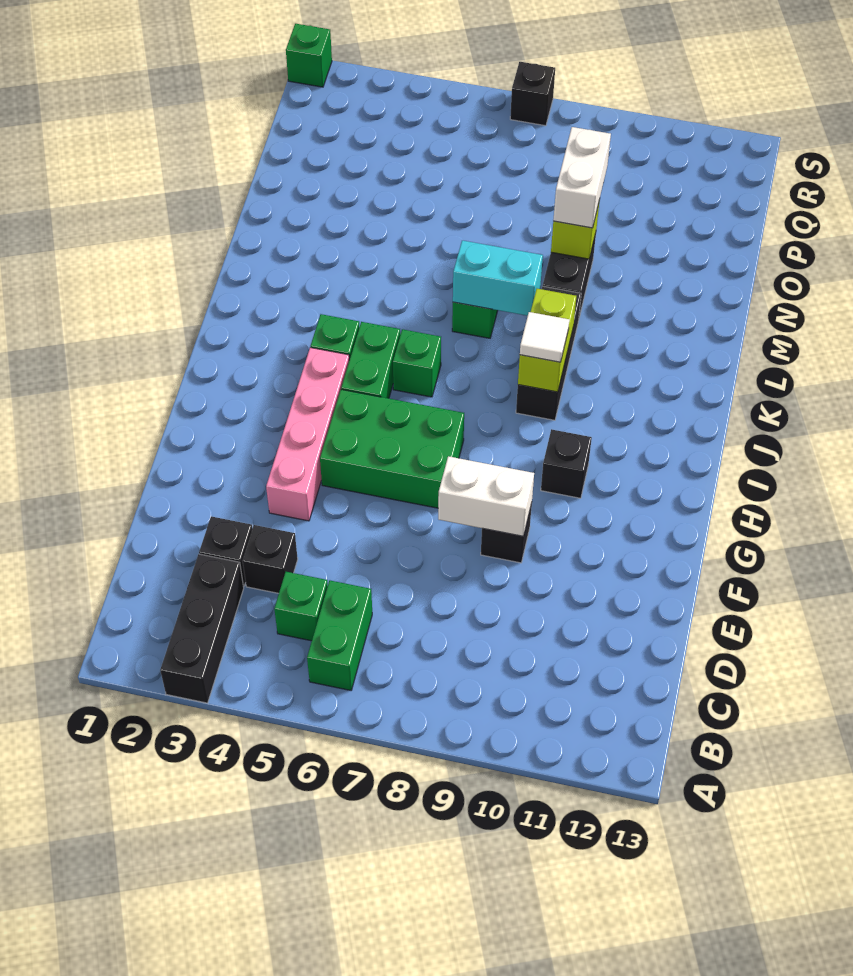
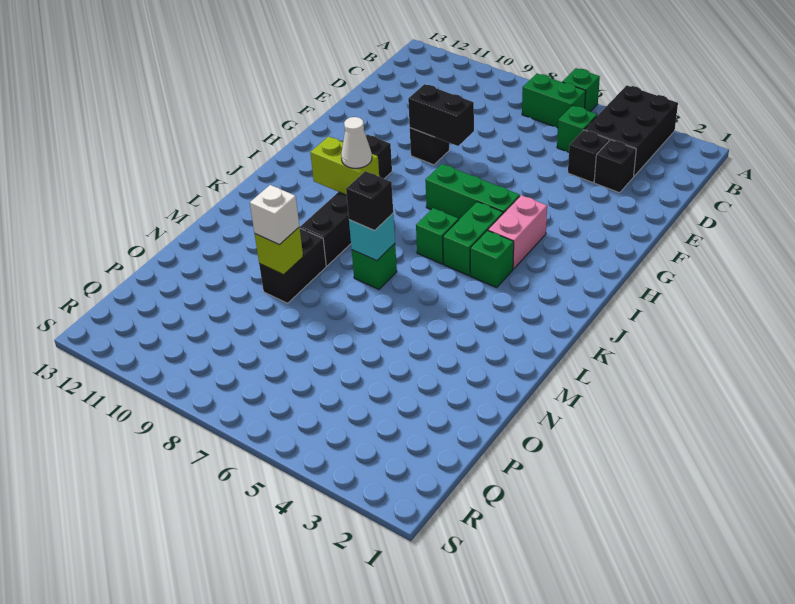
black 1x3 brick [160,554,244,703] -> black 2x3 brick [584,85,678,176]
green 1x2 brick [307,581,372,690] -> green 1x2 brick turned to [522,74,586,128]
pink 1x4 brick [266,347,349,521] -> pink 1x2 brick [488,195,547,269]
white 1x2 brick [438,456,534,536] -> black 1x2 brick [408,84,474,146]
green 2x3 brick [320,390,464,508] -> green 1x3 brick [425,164,520,219]
lime 1x2 brick [518,289,576,392] -> lime 1x2 brick turned to [310,137,379,195]
white 1x1 tile [520,312,569,362] -> white 1x1 cone [341,117,372,168]
cyan 1x2 brick [453,240,543,316] -> cyan 1x1 brick [349,214,395,261]
white 1x2 brick [553,127,611,228] -> white 1x1 brick [250,185,299,245]
green 1x1 brick [286,24,332,87] -> green 1x1 brick moved to [562,68,600,112]
black 1x1 brick [510,62,555,126] -> black 1x1 brick moved to [346,171,393,230]

